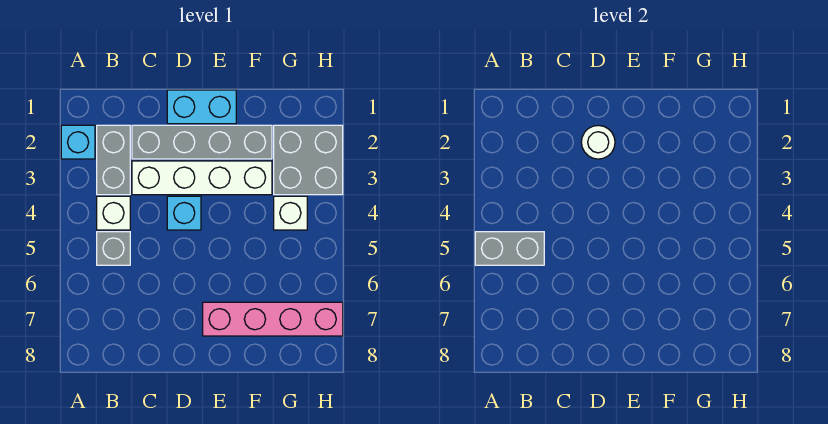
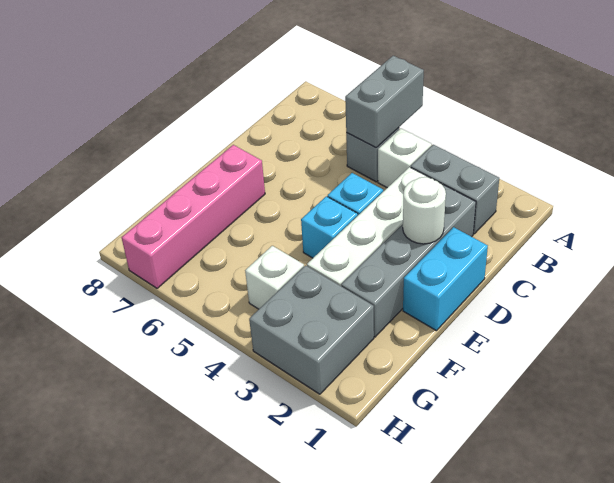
cyan 1x1 brick [61,125,95,159] -> cyan 1x1 brick moved to [301,196,358,258]

